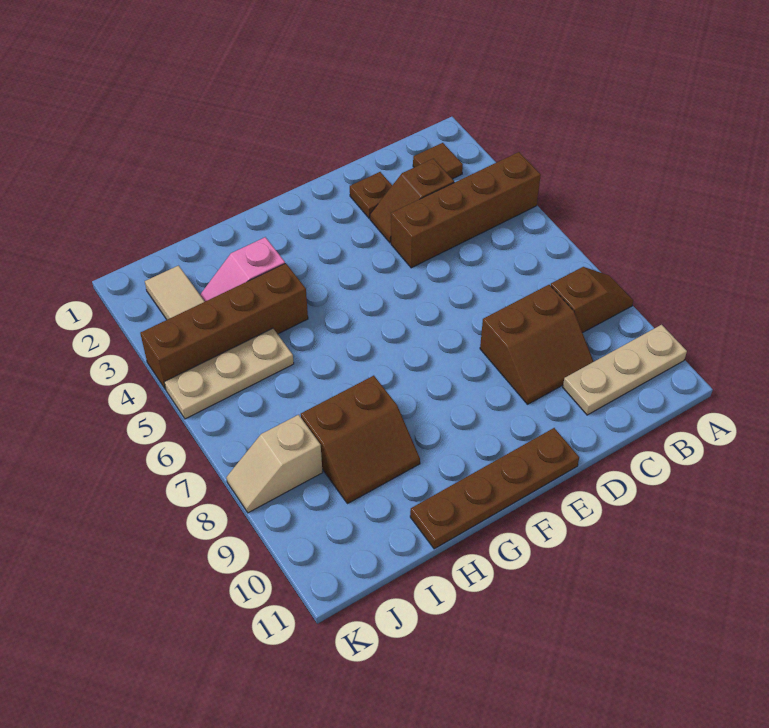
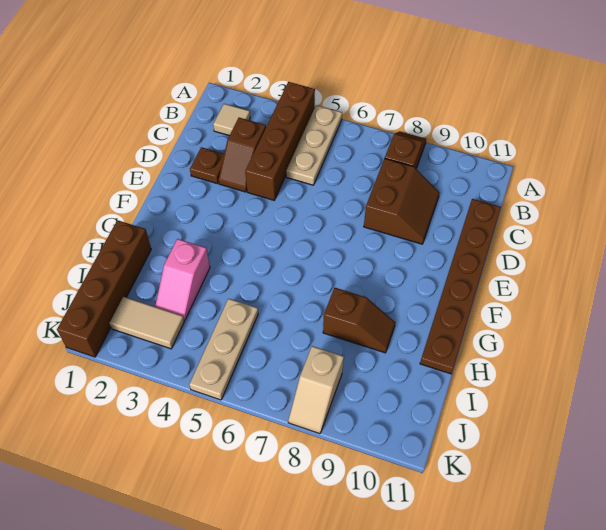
tan 1x3 plate [563,325,687,415] -> tan 1x3 plate moved to [286,105,342,185]
brown 1x1 tile [413,143,463,179] -> tan 1x1 tile [213,104,250,136]
brown 1x4 plate [410,428,579,549] -> brown 1x6 plate [420,199,501,374]
brown 1x4 brick [140,263,308,390] -> brown 1x4 brick moved to [57,220,151,357]
brown 2x2 slope [301,376,420,504] -> brown 1x2 slope [323,288,395,353]

